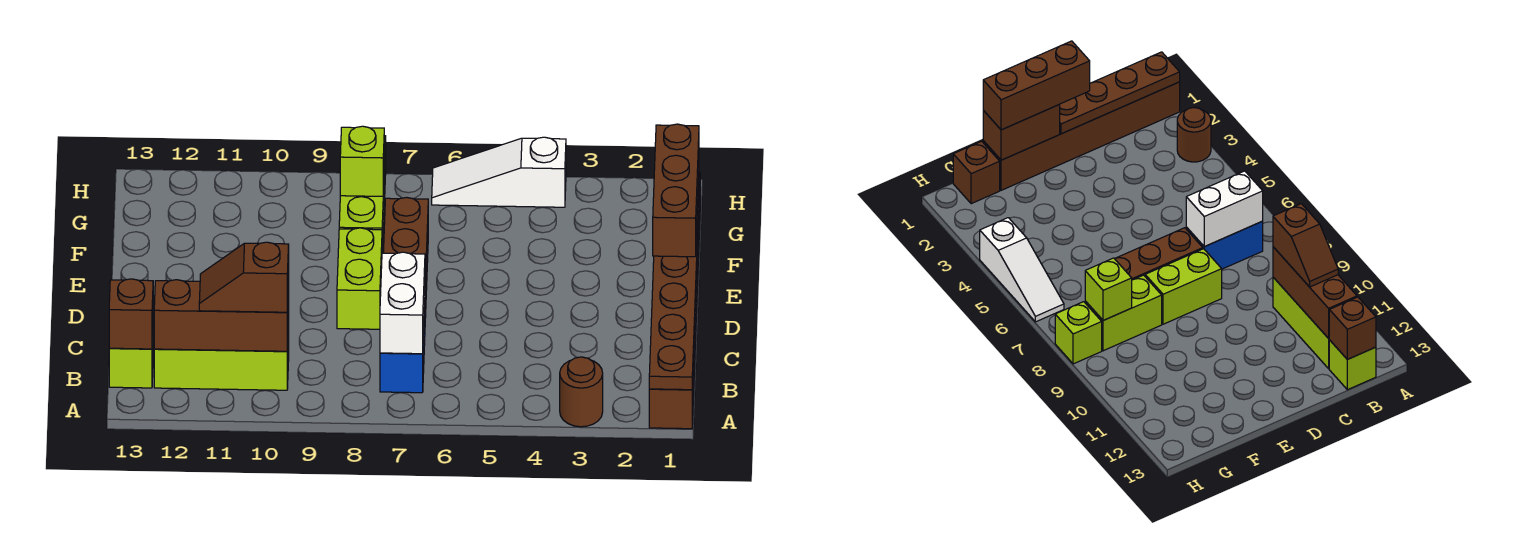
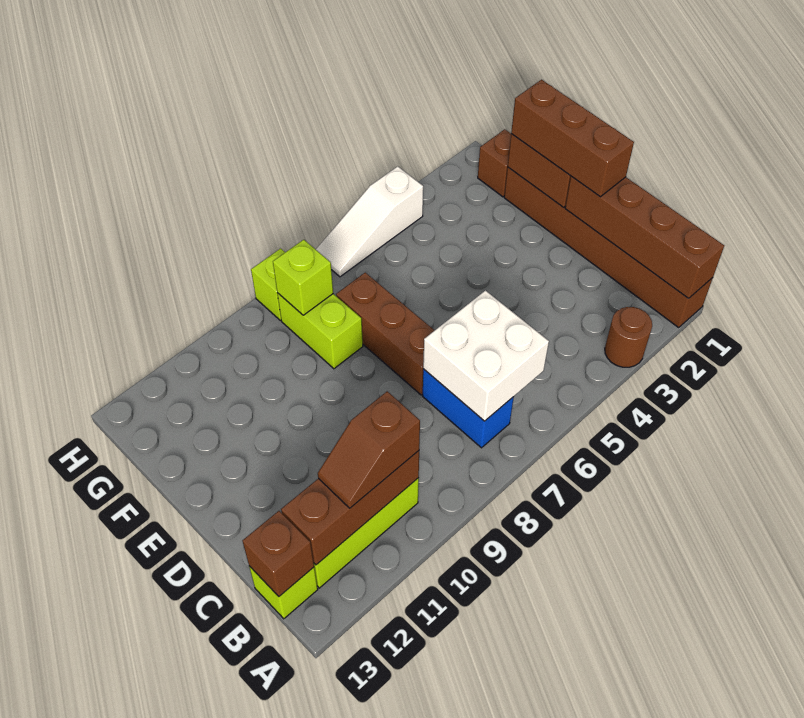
brown 1x4 plate [649,254,697,390] -> brown 1x4 brick [565,176,724,298]
white 1x2 brick [380,252,425,354] -> white 2x2 brick [423,291,549,421]
lime 1x2 brick [337,228,382,329] -> none

